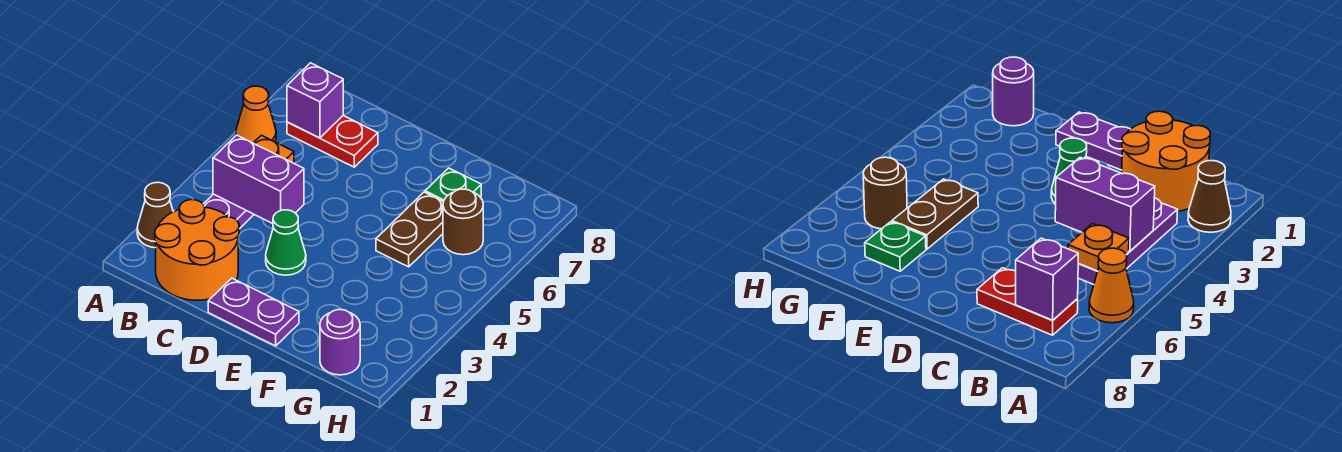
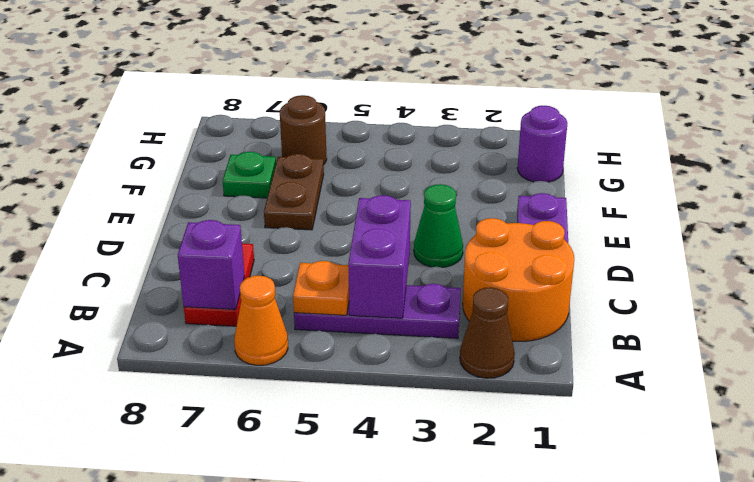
brown 1x2 plate [376,192,443,267] -> brown 1x2 plate turned to [264,154,324,230]

